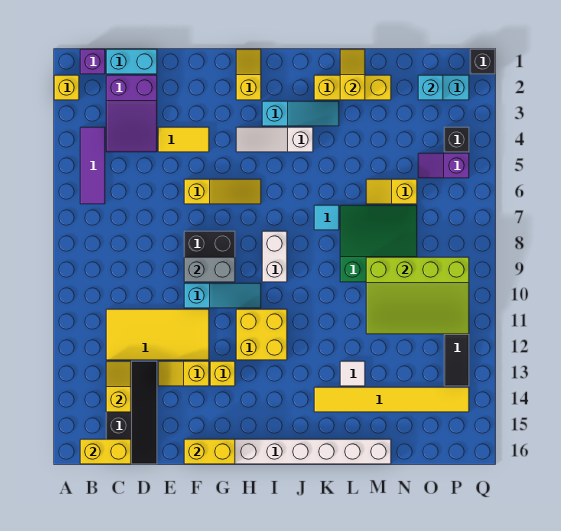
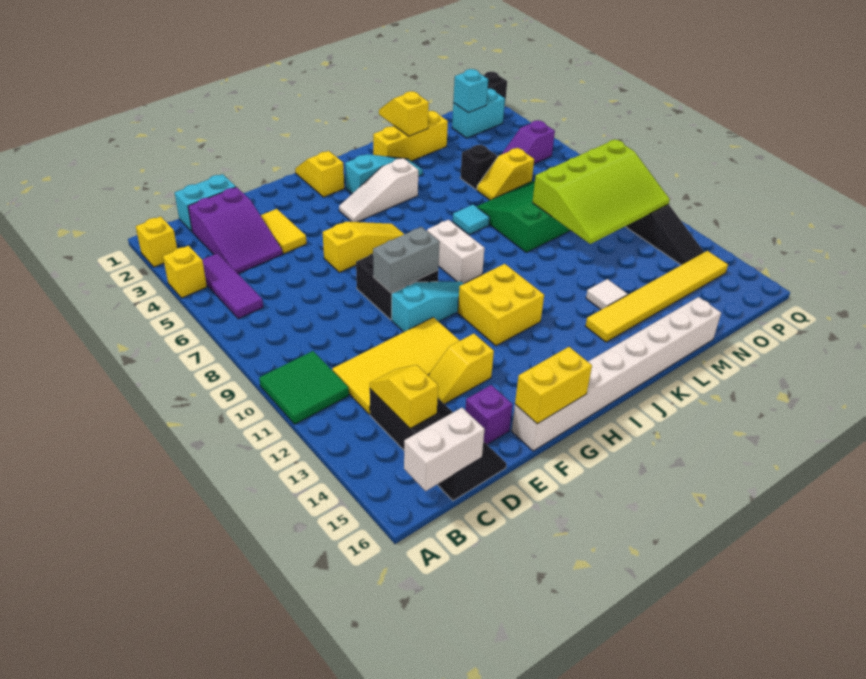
none -> green 2x2 tile [259,351,349,424]
purple 1x1 brick [80,49,105,74] -> purple 1x1 brick moved to [465,385,513,444]
yellow 1x2 brick [80,439,131,464] -> white 1x2 brick [404,408,485,491]
yellow 1x2 tile [158,127,209,152] -> yellow 1x2 tile turned to [261,209,307,254]
yellow 1x1 brick [210,361,235,386] -> yellow 1x1 brick moved to [163,246,207,298]
black 1x1 brick [444,127,469,152] -> black 1x1 brick moved to [460,145,497,190]

